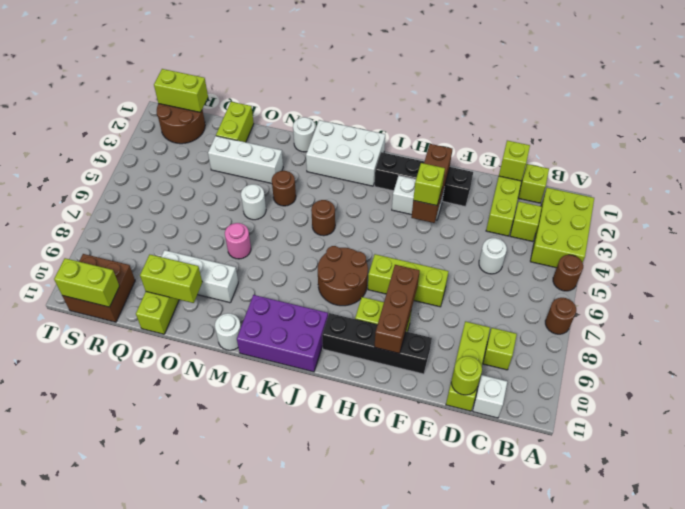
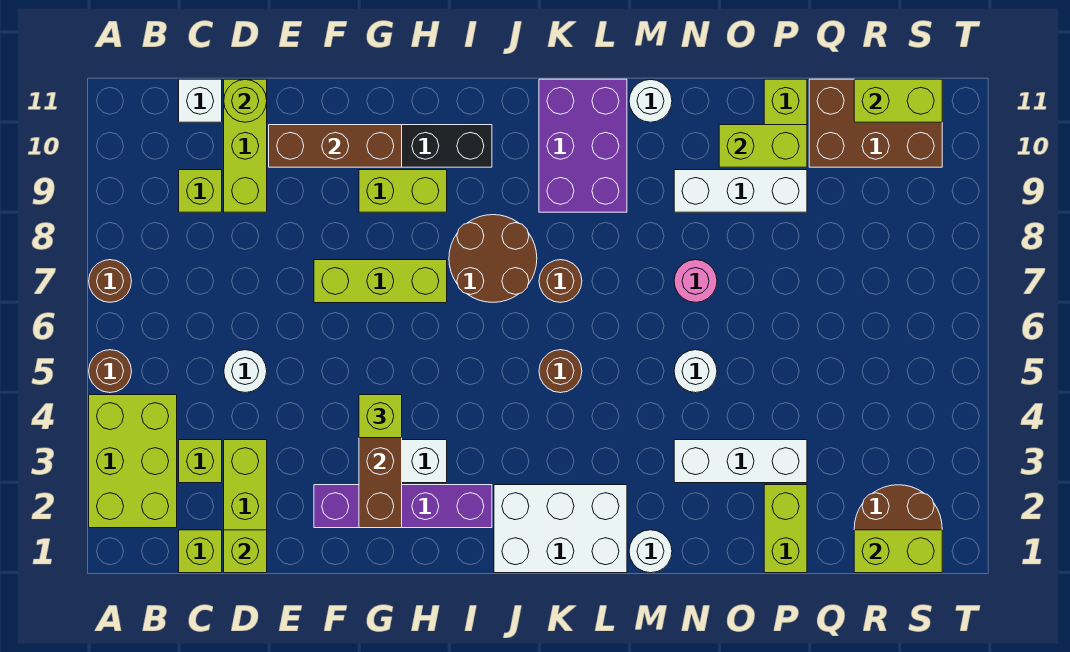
black 1x4 brick [375,152,473,207] -> purple 1x4 brick [314,485,492,528]
brown 1x3 brick [374,265,420,353] -> brown 1x3 brick turned to [269,125,402,167]
purple 2x3 brick [237,295,328,372] -> purple 2x3 brick turned to [539,79,627,212]
brown 1x1 round brick [272,171,296,206] -> brown 1x1 round brick moved to [539,260,582,302]
brown 2x2 brick [63,254,135,322] -> brown 2x3 brick [809,79,942,167]

